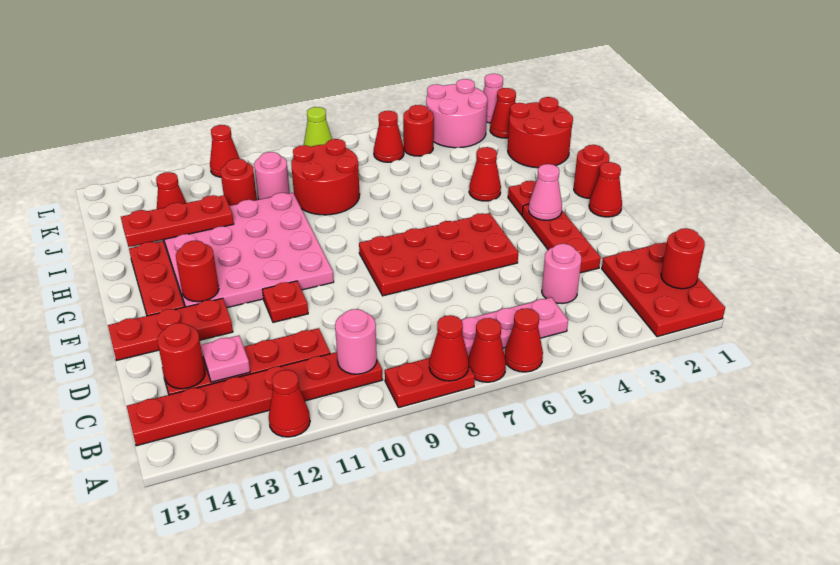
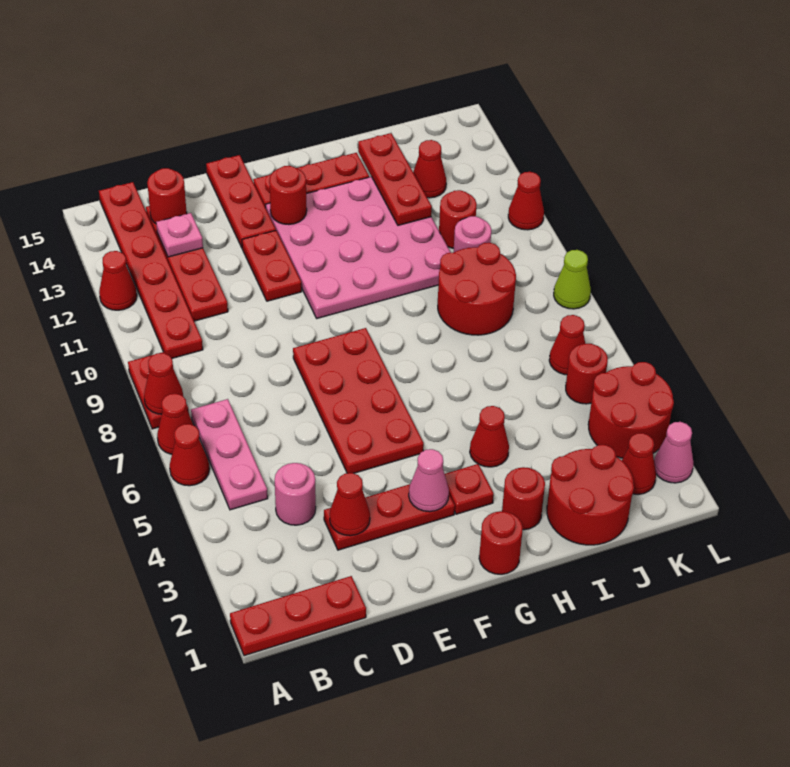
red 2x3 plate [602,242,725,337] -> red 1x3 plate [230,576,366,656]
red 1x1 round brick [661,228,705,289] -> red 1x1 round brick moved to [502,467,545,530]
pink 1x1 round brick [335,309,377,374] -> none
red 1x1 plate [262,281,308,322] -> red 1x2 plate [242,231,302,301]
red 1x1 cone [589,162,622,217] -> red 1x1 cone moved to [330,473,370,536]
pink 2x2 round brick [426,79,487,148] -> red 2x2 round brick [588,362,674,458]

